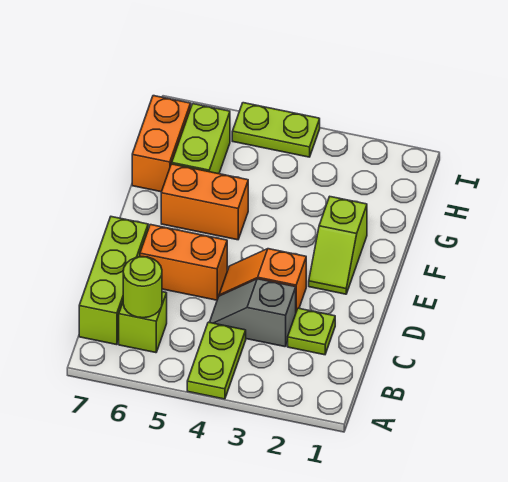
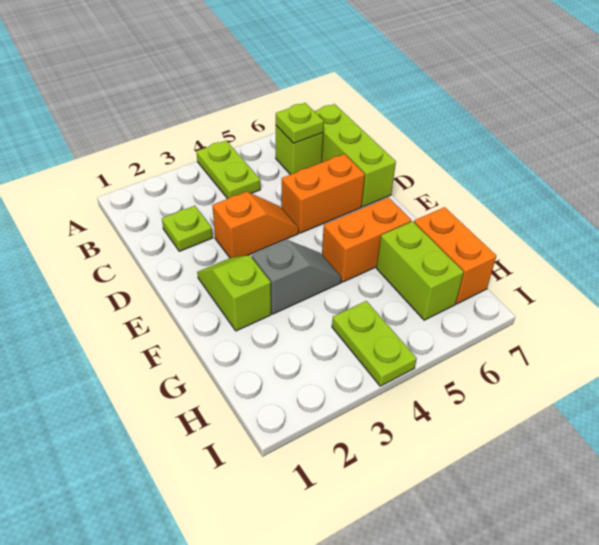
lime 1x1 round brick [123,257,162,318] -> lime 1x1 plate [276,103,324,143]
grey 1x2 slope [210,279,296,347] -> grey 1x2 slope moved to [252,240,341,314]
lime 1x2 plate [232,103,320,157] -> lime 1x2 plate turned to [332,301,417,386]

